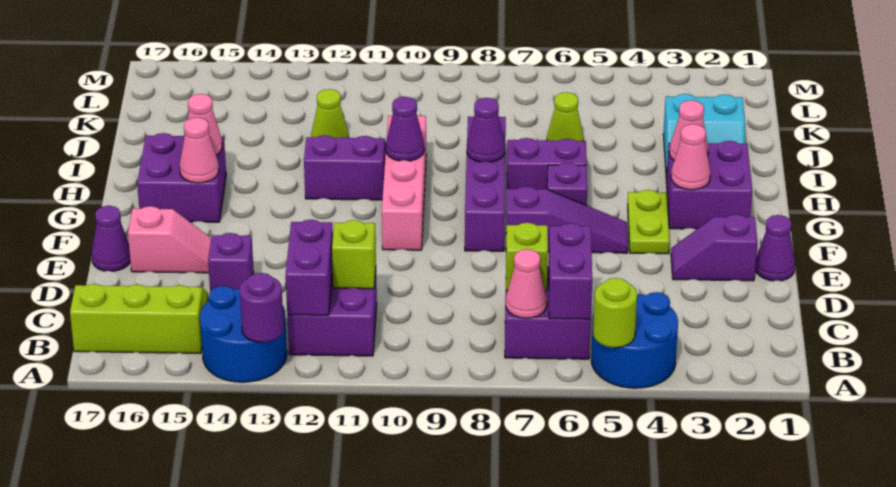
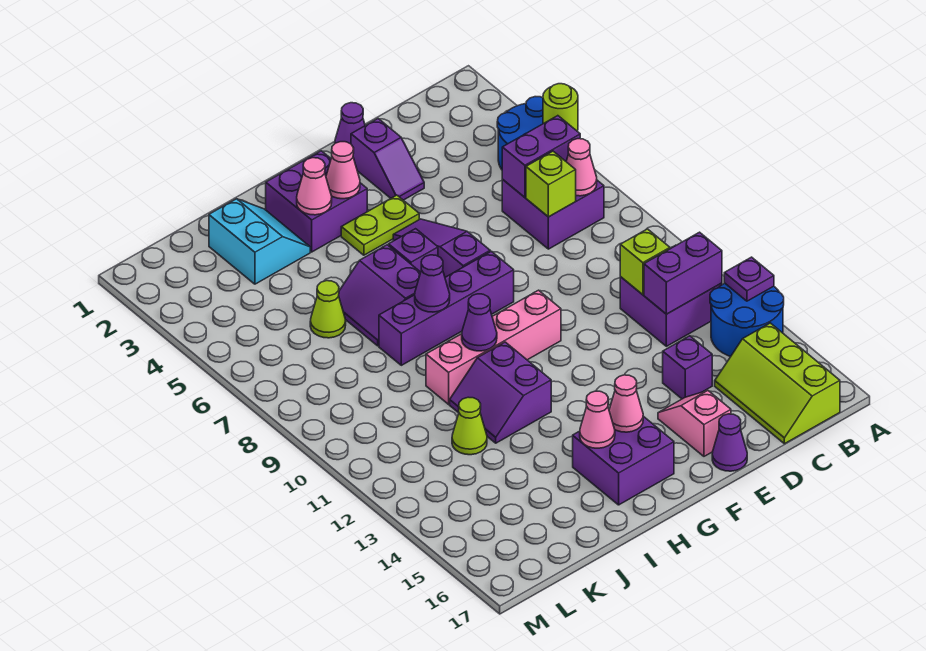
purple 1x1 round brick [240,273,284,342] -> purple 1x1 plate [724,257,774,301]

